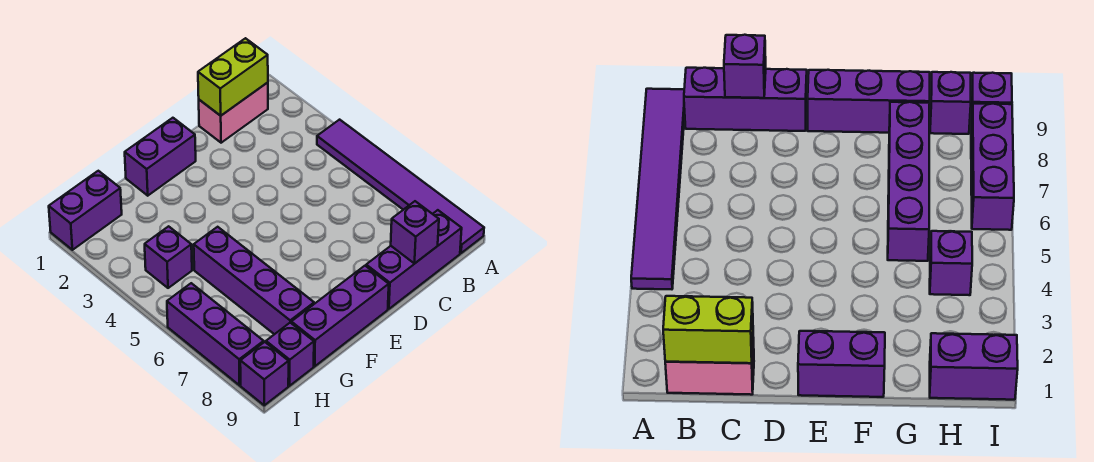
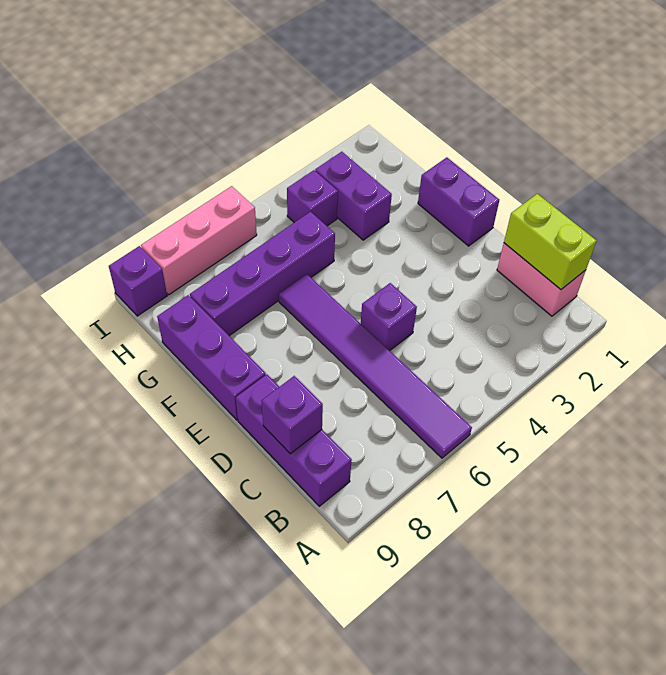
purple 1x6 tile [317,120,484,253] -> purple 1x6 tile turned to [279,274,472,458]
purple 1x2 brick [49,171,122,250] -> purple 1x2 brick moved to [315,152,392,240]
purple 1x1 brick [266,323,314,386] -> purple 1x1 brick moved to [361,283,417,351]
purple 1x3 brick [167,283,264,385] -> pink 1x3 brick [141,186,257,295]

